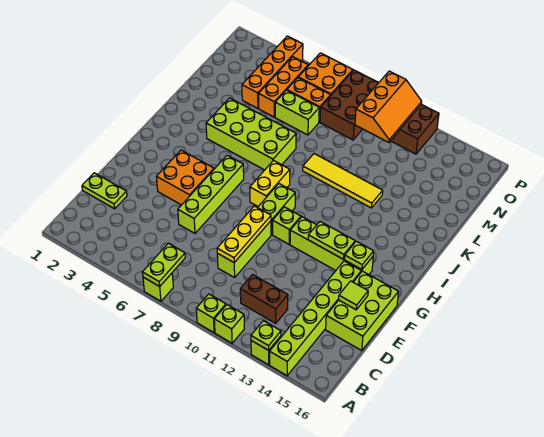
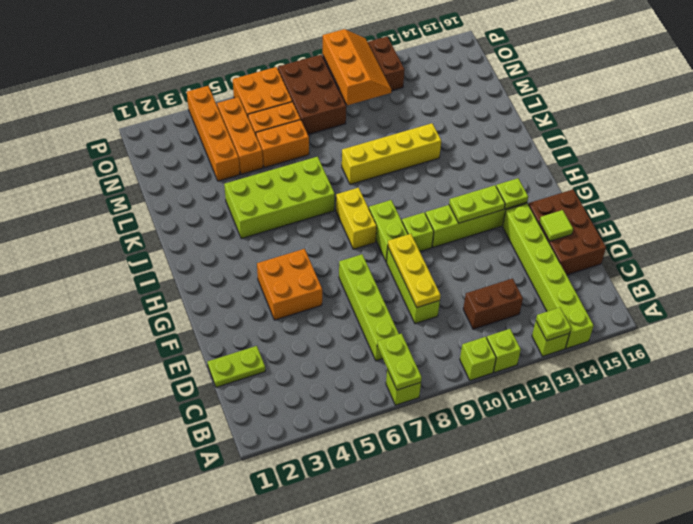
lime 2x3 brick [326,271,399,351] -> brown 2x3 brick [528,190,606,275]
lime 1x4 brick [178,155,244,233] -> lime 1x4 brick moved to [339,254,399,361]
yellow 1x4 tile [303,154,383,208] -> yellow 1x4 brick [342,123,441,184]
lime 1x2 brick [275,90,319,135] -> orange 1x2 brick [256,120,309,168]

